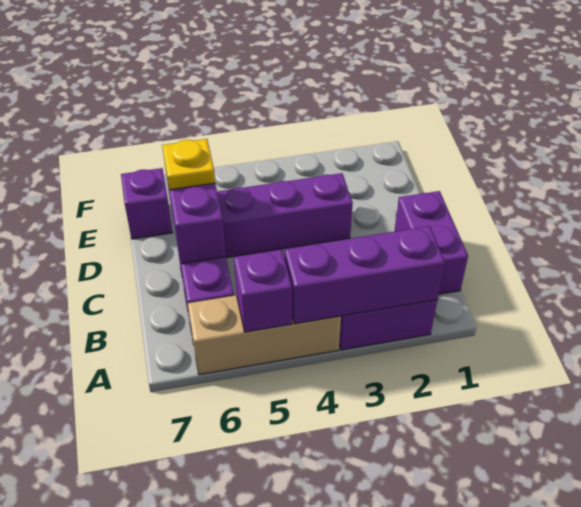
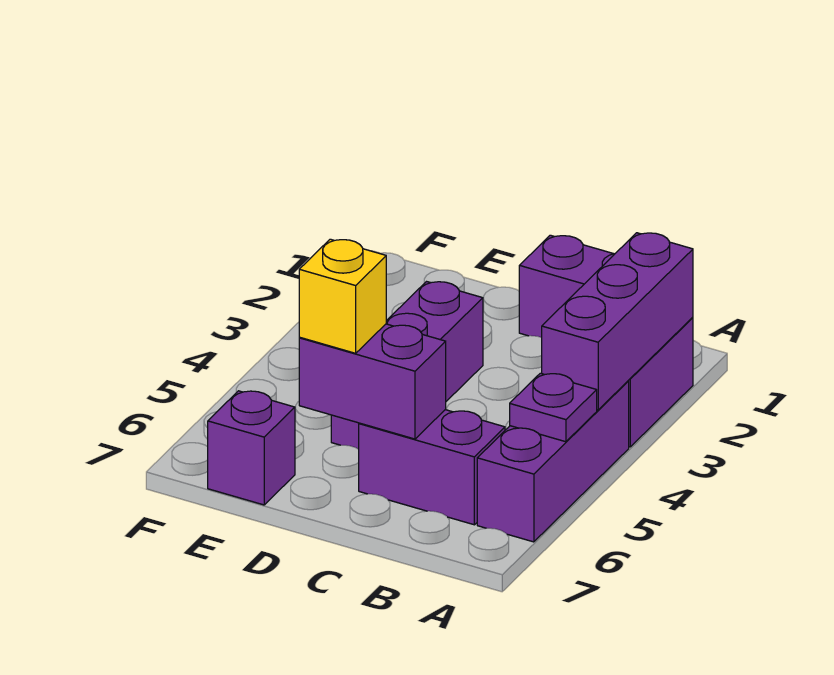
tan 1x3 brick [188,295,341,375] -> purple 1x3 brick [477,381,629,542]
purple 1x1 brick [234,249,292,332] -> purple 1x1 plate [510,373,597,442]
yellow 1x1 plate [162,139,215,190] -> yellow 1x1 brick [299,239,386,353]

